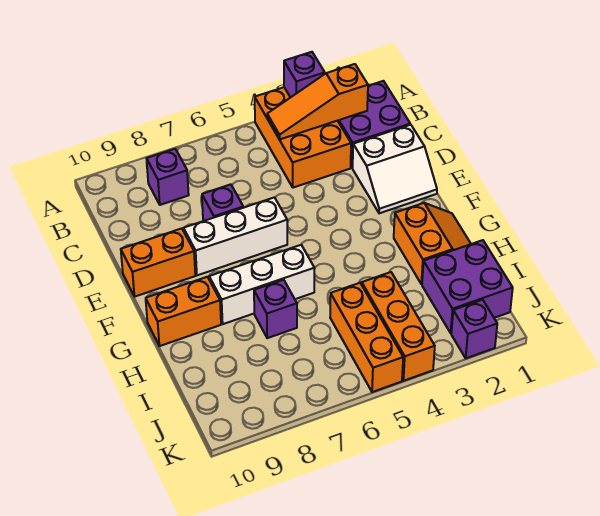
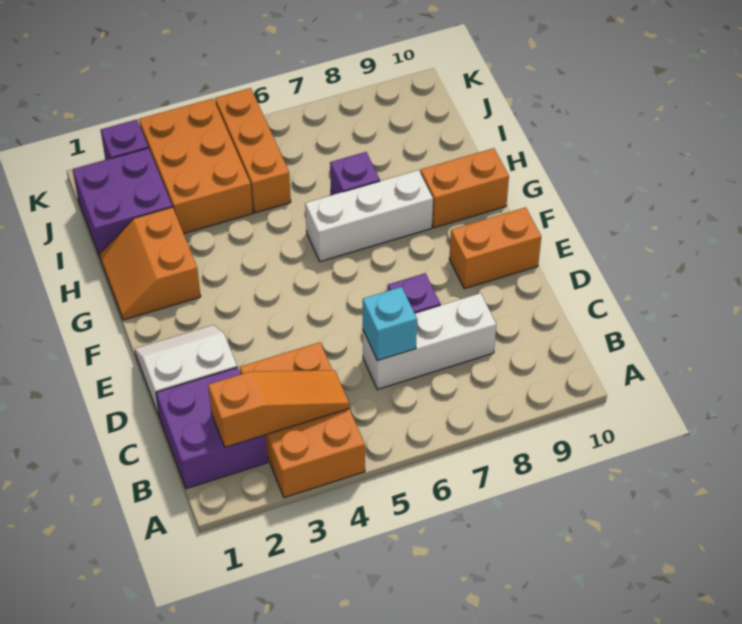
purple 1x1 brick [284,52,325,98] -> none
purple 1x1 brick [147,149,189,205] -> none
none -> cyan 1x1 brick [363,287,417,361]
white 1x3 brick [184,197,287,275] -> white 1x3 brick moved to [363,293,496,389]
orange 1x3 brick [362,272,435,381] -> orange 2x3 brick [139,98,253,234]

